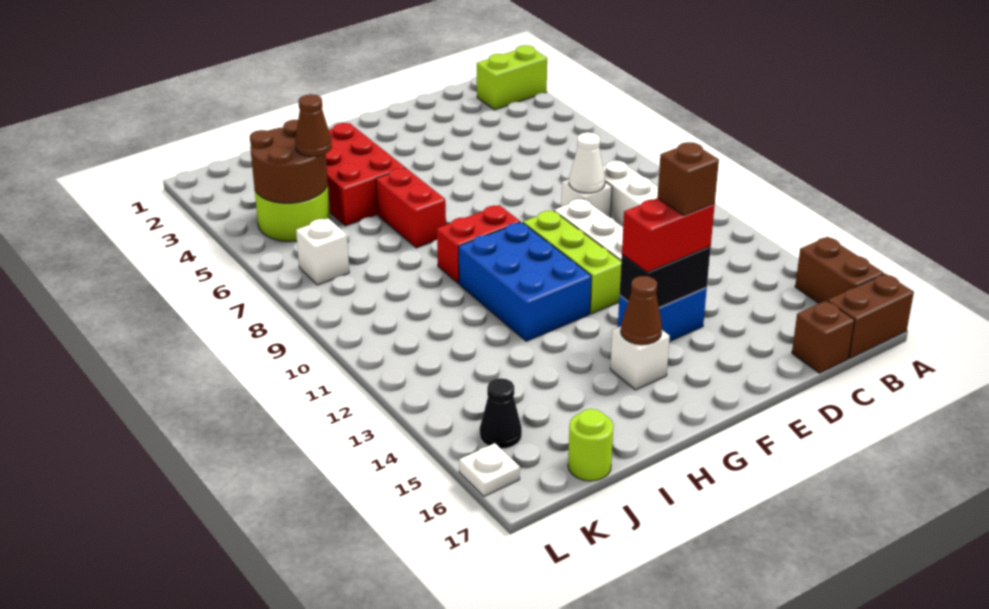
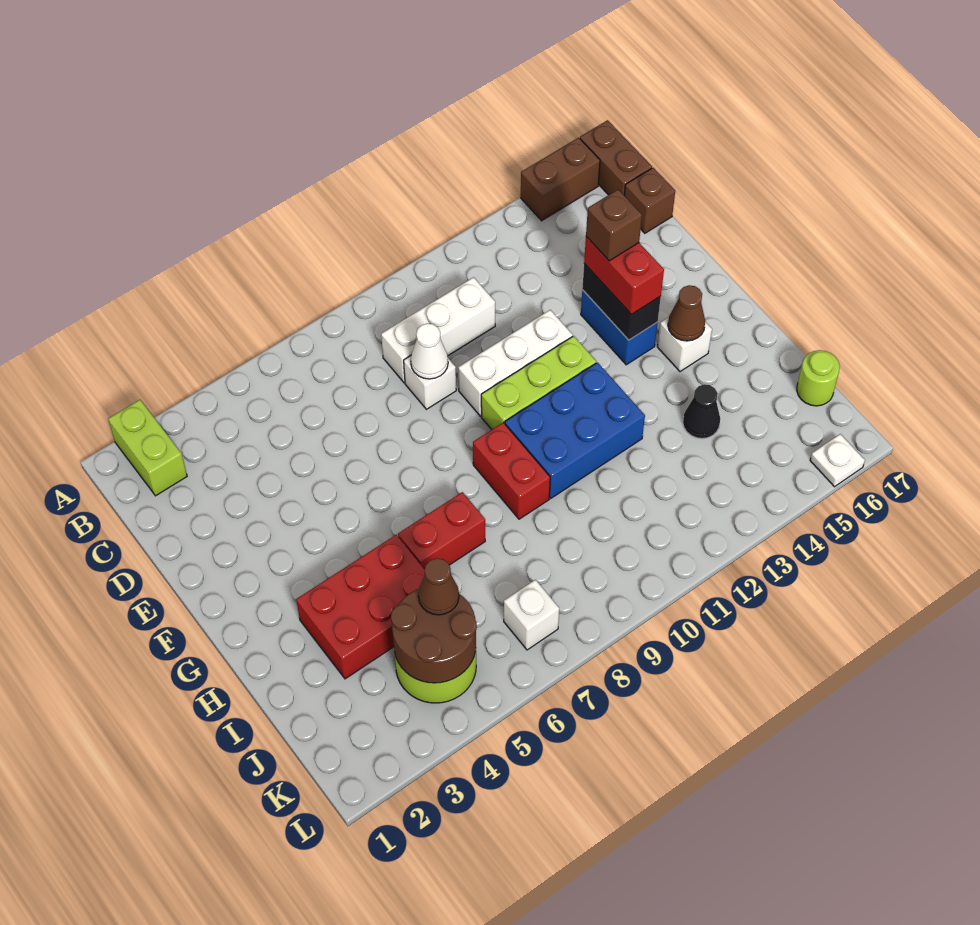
black 1x1 cone [480,378,522,449] -> black 1x1 cone moved to [683,384,720,439]

